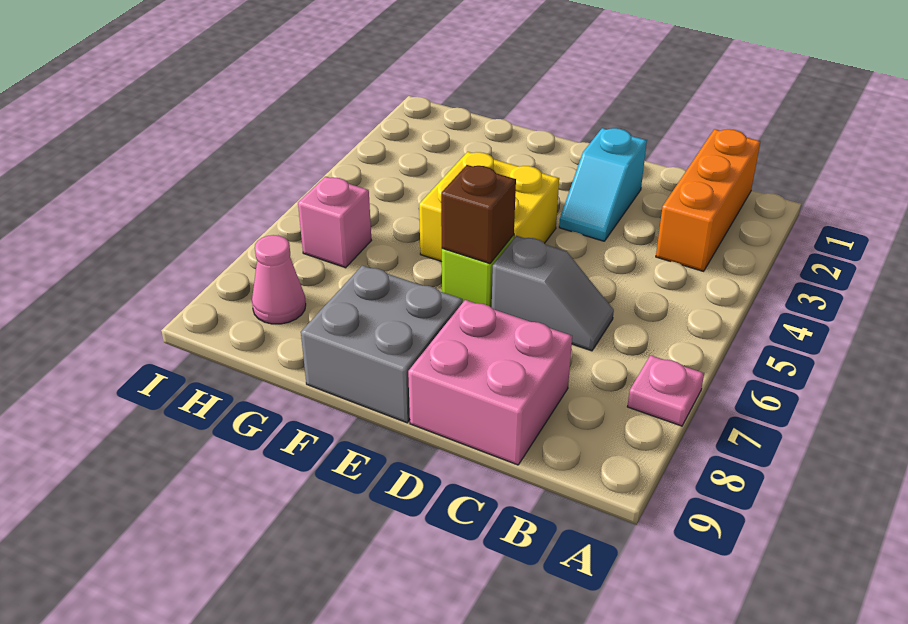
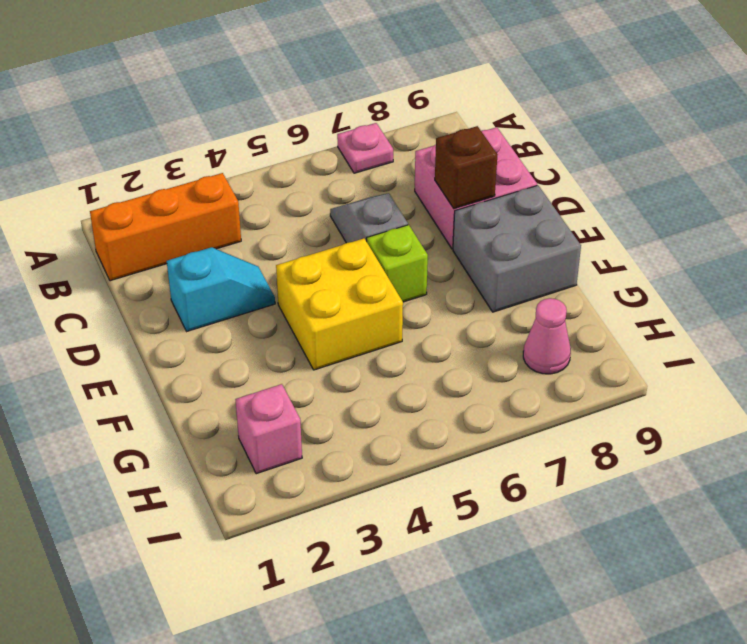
brown 1x1 brick [441,165,516,264] -> brown 1x1 brick moved to [435,126,497,209]
pink 1x1 brick [298,177,371,268] -> pink 1x1 brick moved to [235,384,302,474]

